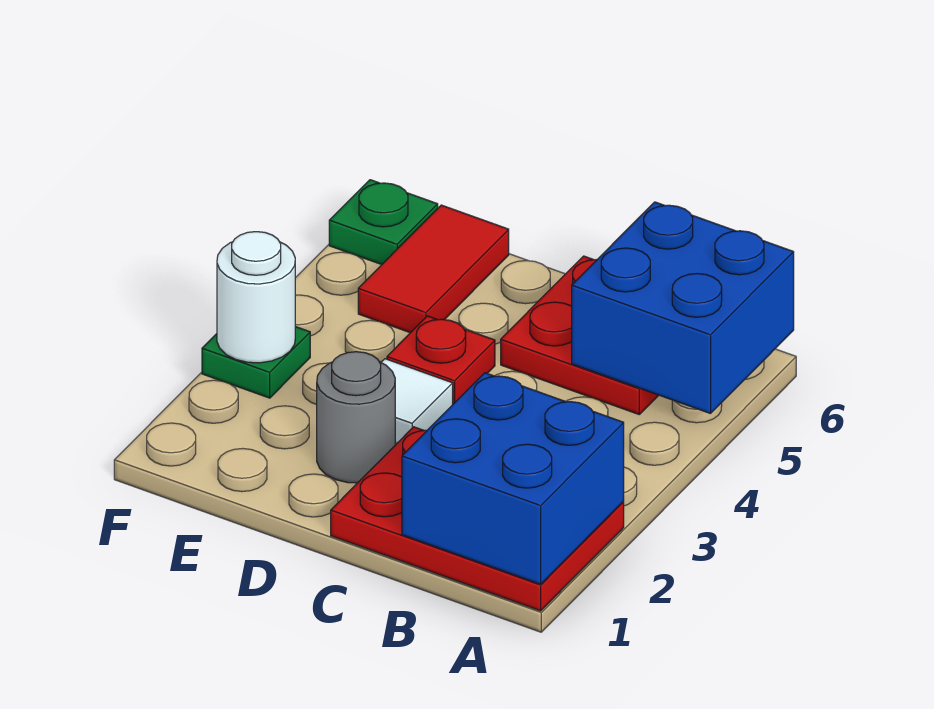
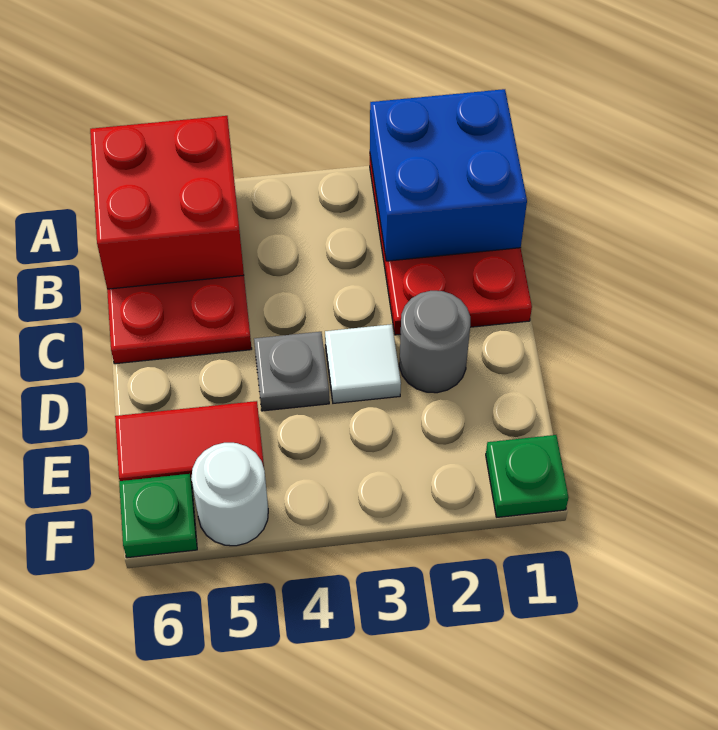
blue 2x2 brick [572,202,794,414] -> red 2x2 brick [90,116,244,289]
red 1x1 plate [387,316,495,404] -> grey 1x1 plate [254,332,329,411]
green 1x1 plate [202,327,310,398] -> green 1x1 plate moved to [486,435,568,517]
white 1x1 round brick [217,232,295,363] -> white 1x1 round brick moved to [191,443,268,546]

